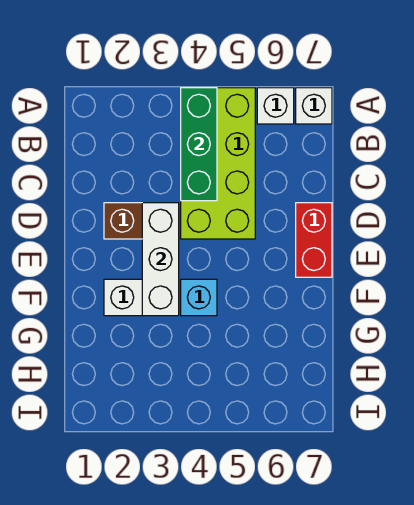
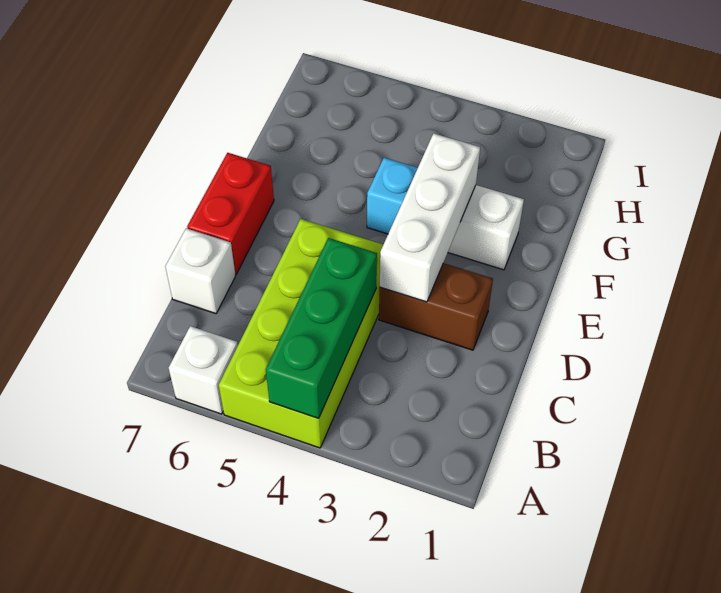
white 1x1 brick [296,88,332,124] -> white 1x1 brick moved to [165,228,236,314]

